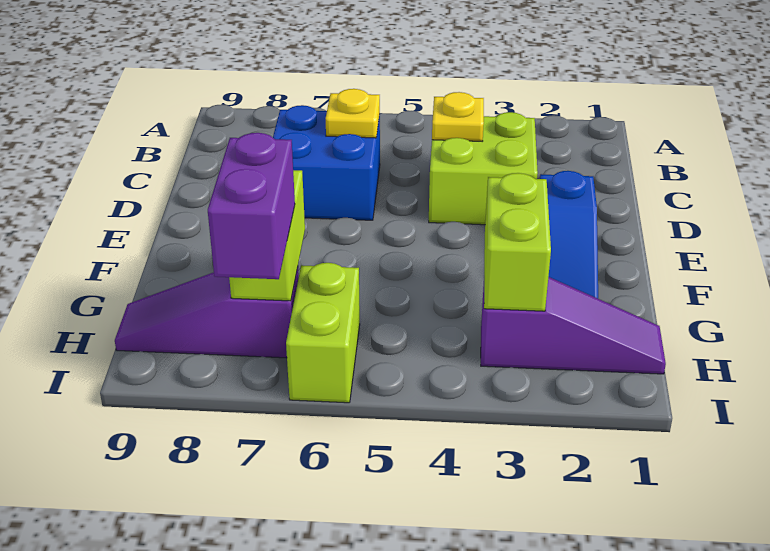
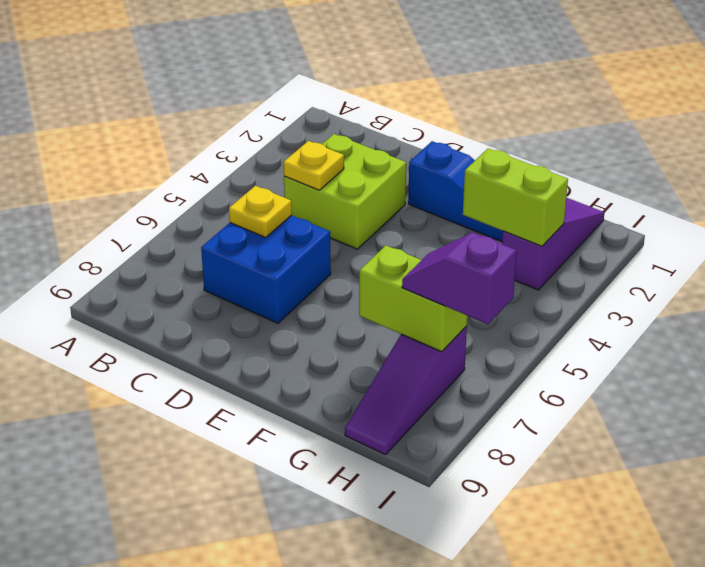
lime 1x2 brick [286,263,360,403] -> none
purple 1x2 brick [208,133,295,279] -> purple 1x2 slope [402,232,517,324]

